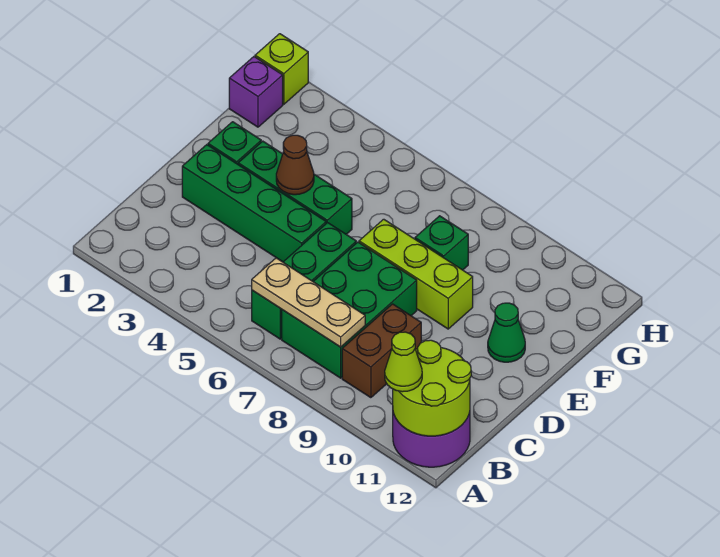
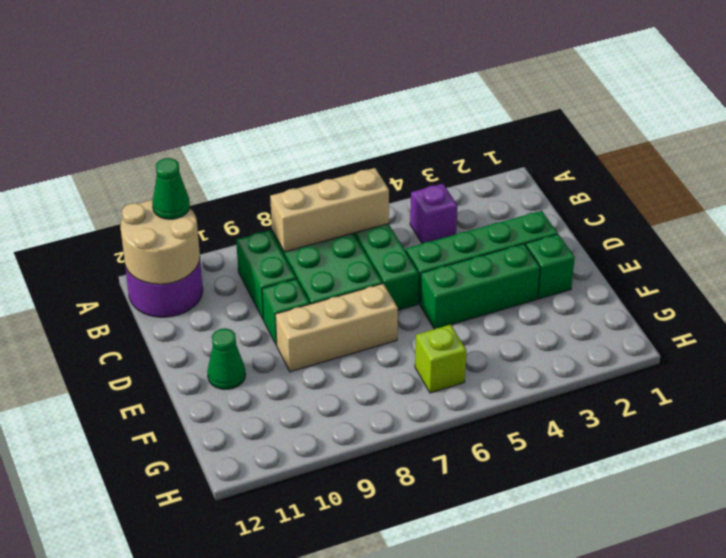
lime 2x2 round brick [393,340,471,436] -> tan 2x2 round brick [120,200,200,284]
lime 1x1 cone [385,332,422,392] -> green 1x1 cone [152,158,190,219]
tan 1x3 plate [252,258,365,347] -> tan 1x3 brick [270,168,389,252]
brown 1x2 brick [342,304,421,398] -> green 1x2 brick [236,230,296,320]
brown 1x1 cone [276,135,314,195] -> none
lime 1x3 brick [359,219,473,329] -> tan 1x3 brick [275,284,398,372]
green 1x1 brick [415,216,468,270] -> green 1x1 brick moved to [262,279,310,345]
purple 1x1 brick [229,57,283,127] -> purple 1x1 brick moved to [410,184,457,244]
lime 1x1 brick [255,34,308,104] -> lime 1x1 brick moved to [415,325,466,393]

